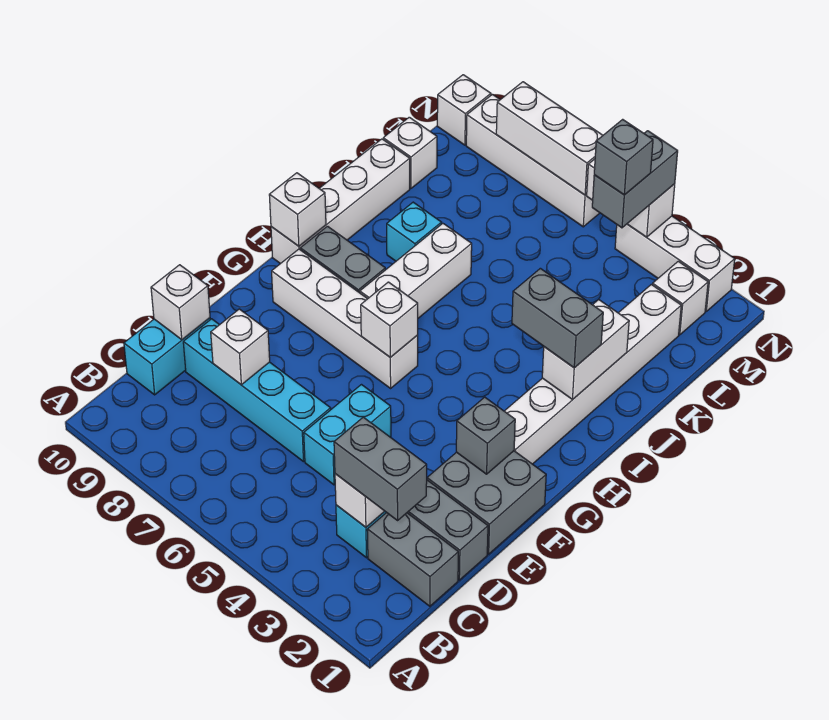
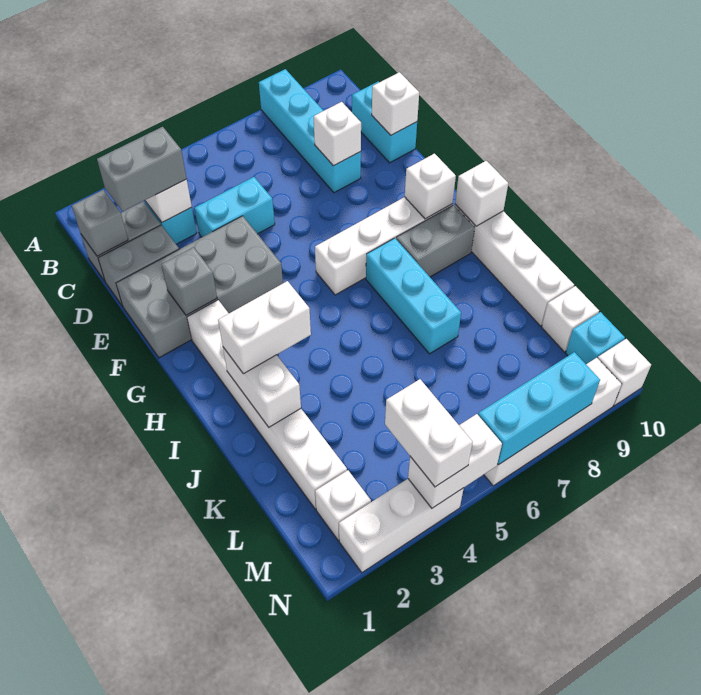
cyan 1x2 brick [304,385,391,485] -> cyan 1x2 brick turned to [194,177,275,237]
cyan 1x4 brick [183,319,331,462] -> cyan 1x4 brick turned to [259,69,361,193]
grey 2x2 brick [427,451,546,554] -> grey 2x4 brick [116,216,283,358]
white 1x1 brick [361,282,418,357] -> white 1x1 brick moved to [405,154,456,219]
white 1x3 brick [360,223,472,318] -> cyan 1x3 brick [366,238,461,354]
grey 1x2 brick [512,268,603,368] -> white 1x2 brick [218,281,311,374]
cyan 1x1 brick [387,202,442,261] -> cyan 1x1 brick moved to [566,312,625,364]
grey 1x2 brick [592,131,678,228] -> white 1x2 brick [385,379,473,487]
grey 1x1 brick [594,119,653,195] -> grey 1x1 brick moved to [72,190,128,256]
white 1x3 brick [496,82,603,195] -> cyan 1x3 brick [478,352,600,465]

